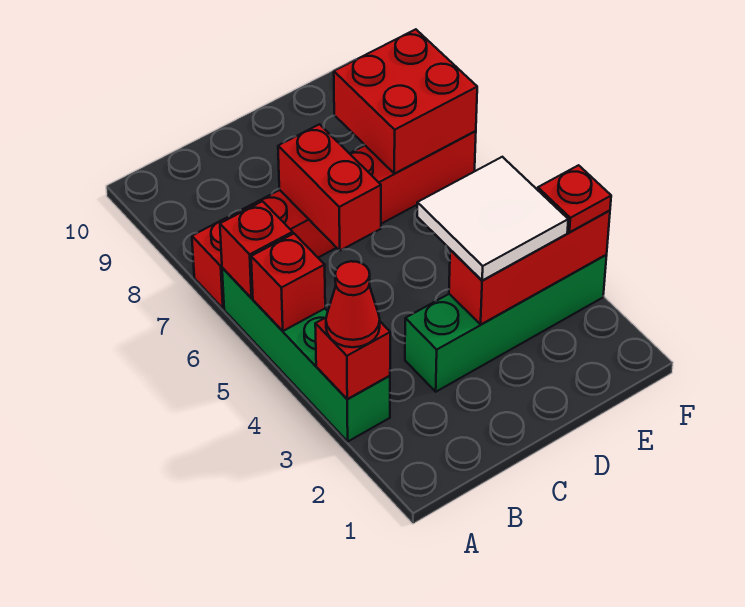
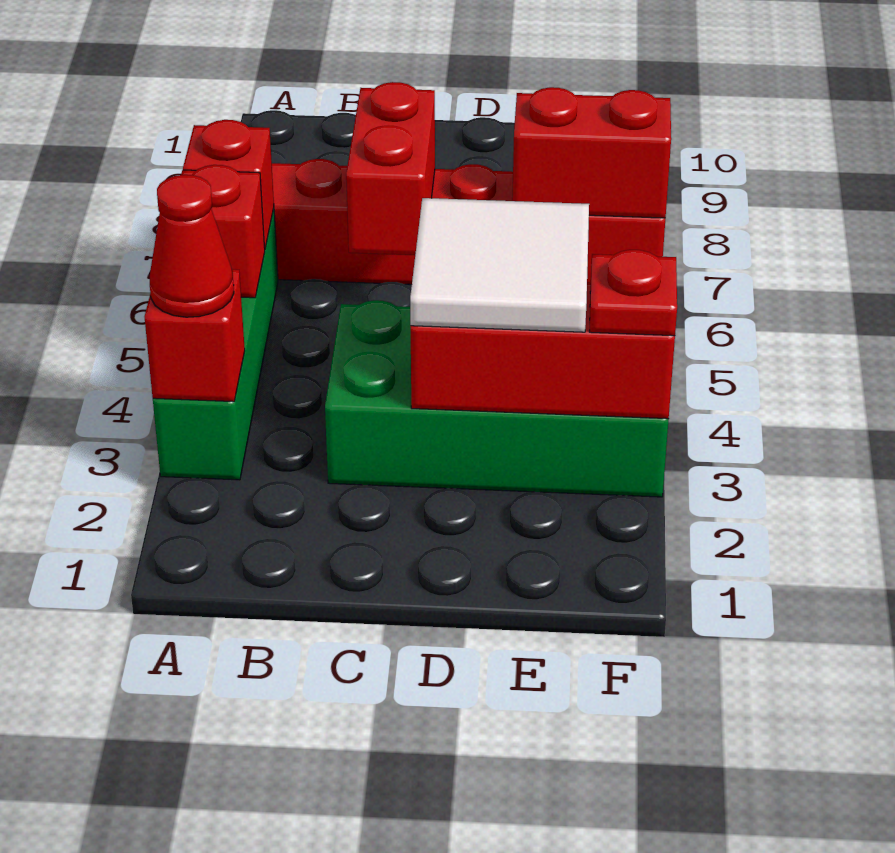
green 1x4 brick [405,255,607,392] -> green 2x4 brick [325,300,669,497]
red 2x2 brick [334,29,477,174] -> red 1x2 brick [512,87,671,218]

